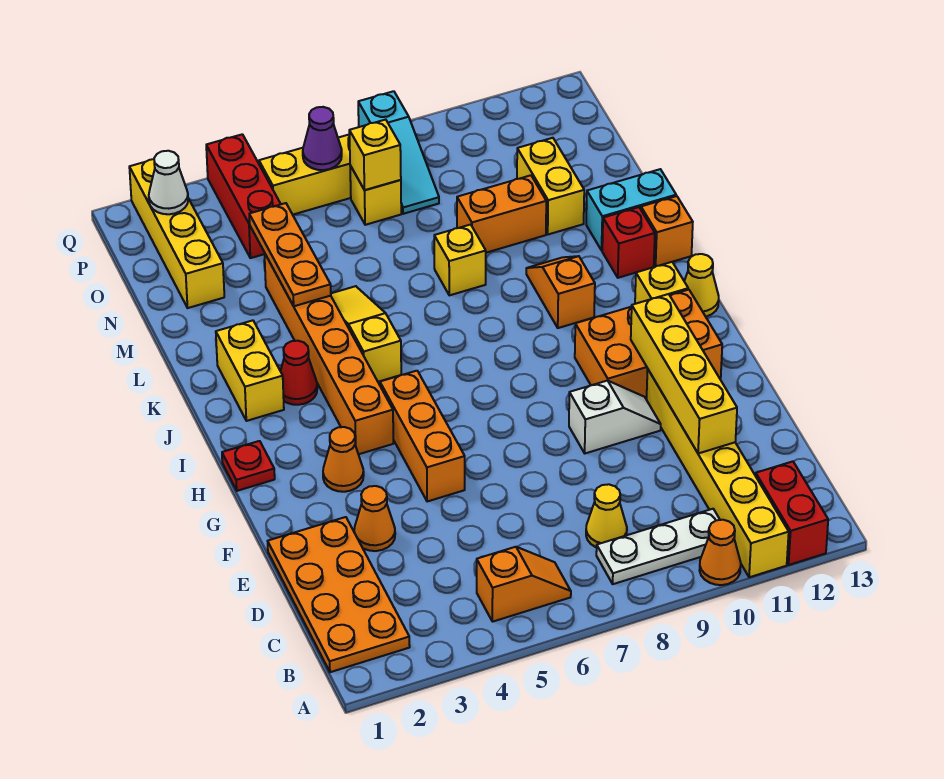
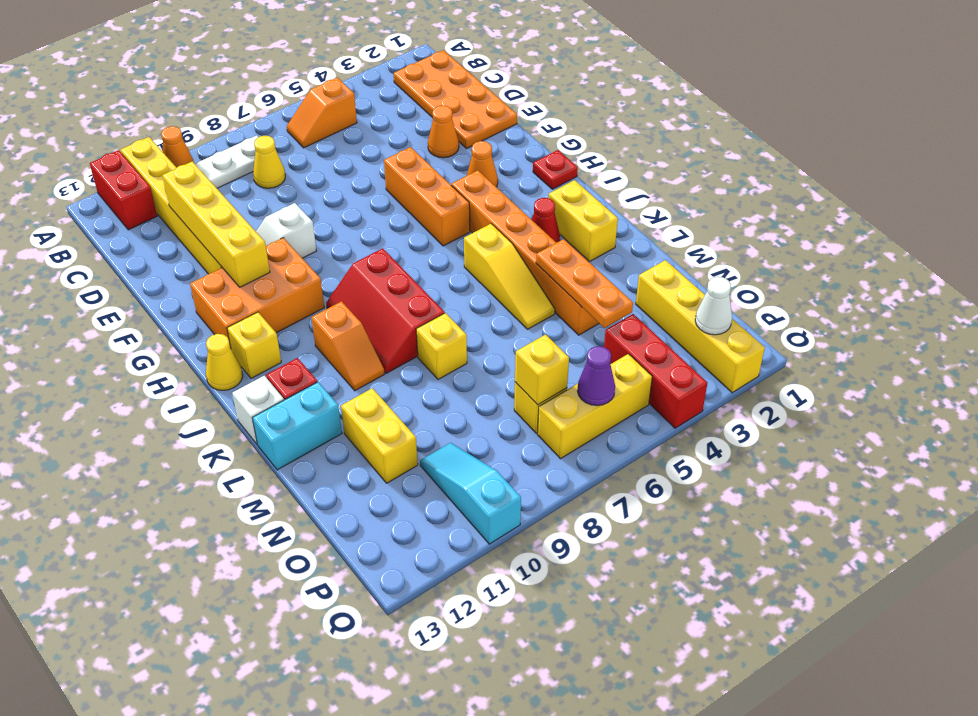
none -> red 2x3 slope [326,248,445,373]
orange 1x1 brick [641,196,693,267] -> white 1x1 brick [232,376,284,444]
orange 1x2 brick [457,175,546,253] -> none
cyan 1x3 slope [358,91,439,214] -> cyan 1x3 slope moved to [420,443,521,544]

